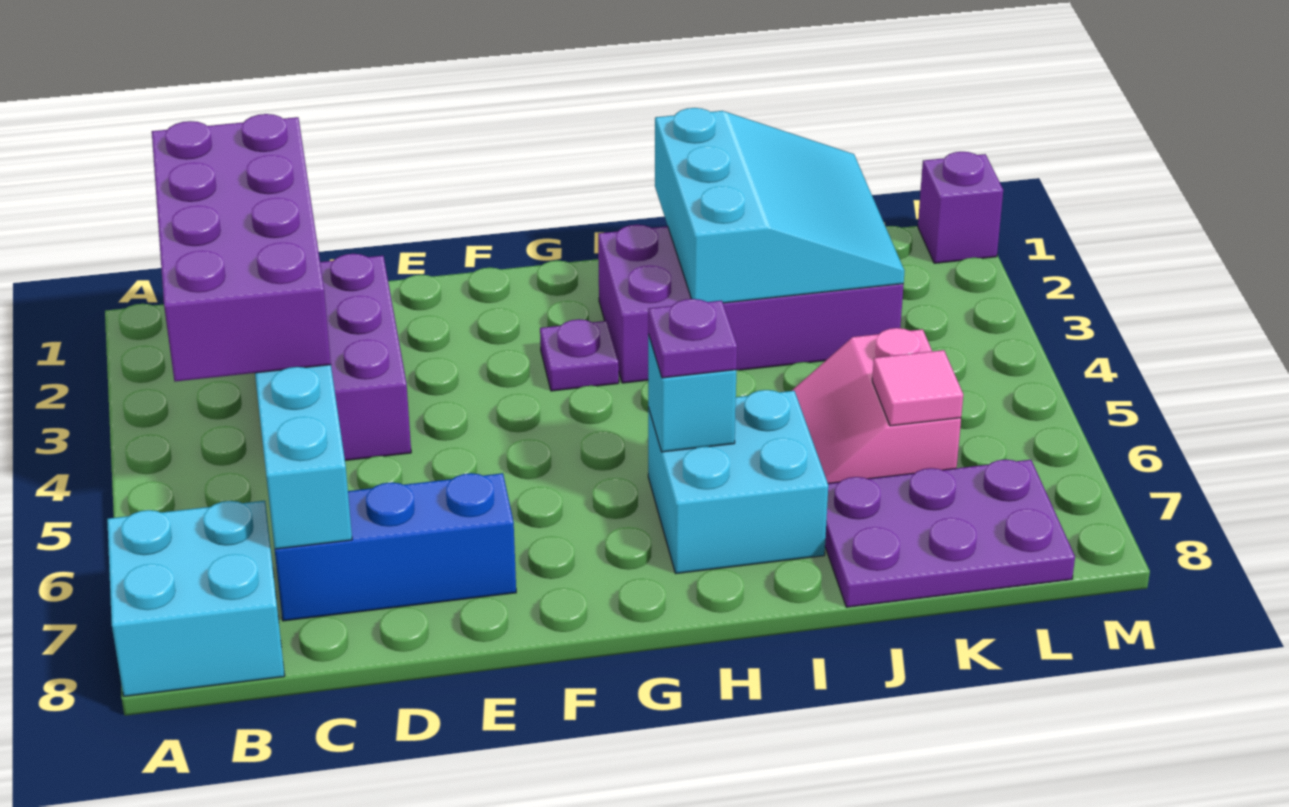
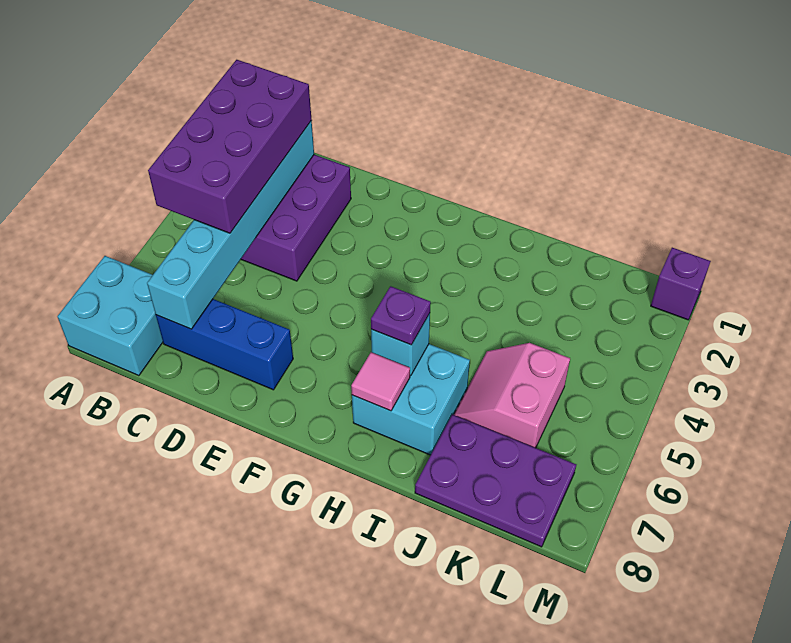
purple 1x1 plate [540,319,619,391] -> none
purple 2x4 brick [598,225,904,383] -> none
cyan 3x3 slope [655,108,905,303] -> none
pink 1x1 tile [872,350,963,426] -> pink 1x1 tile moved to [351,352,410,411]

